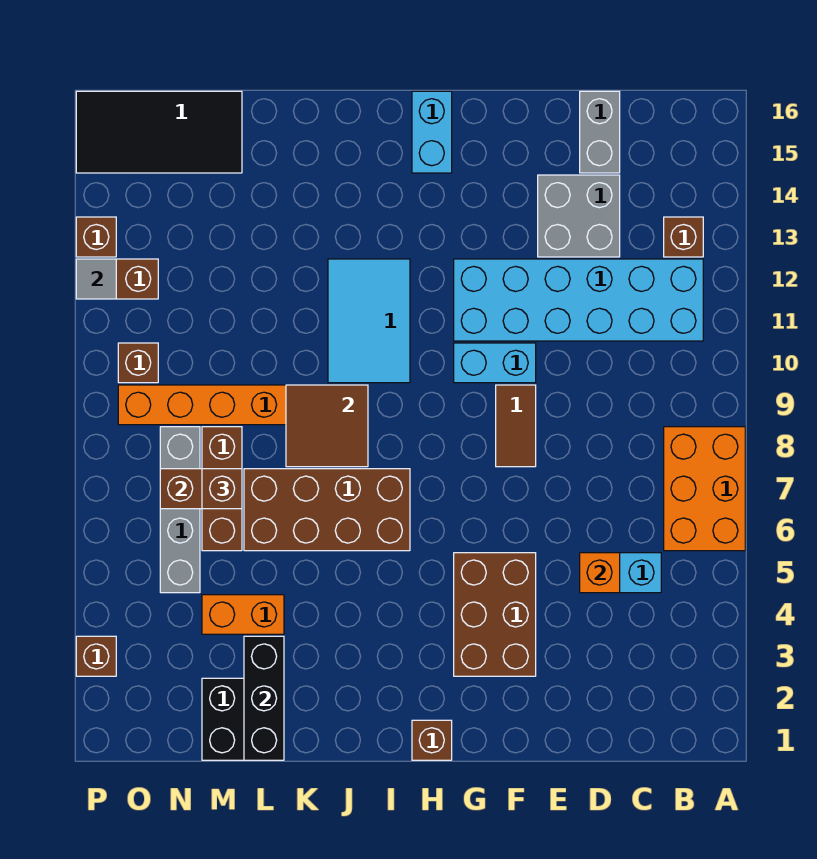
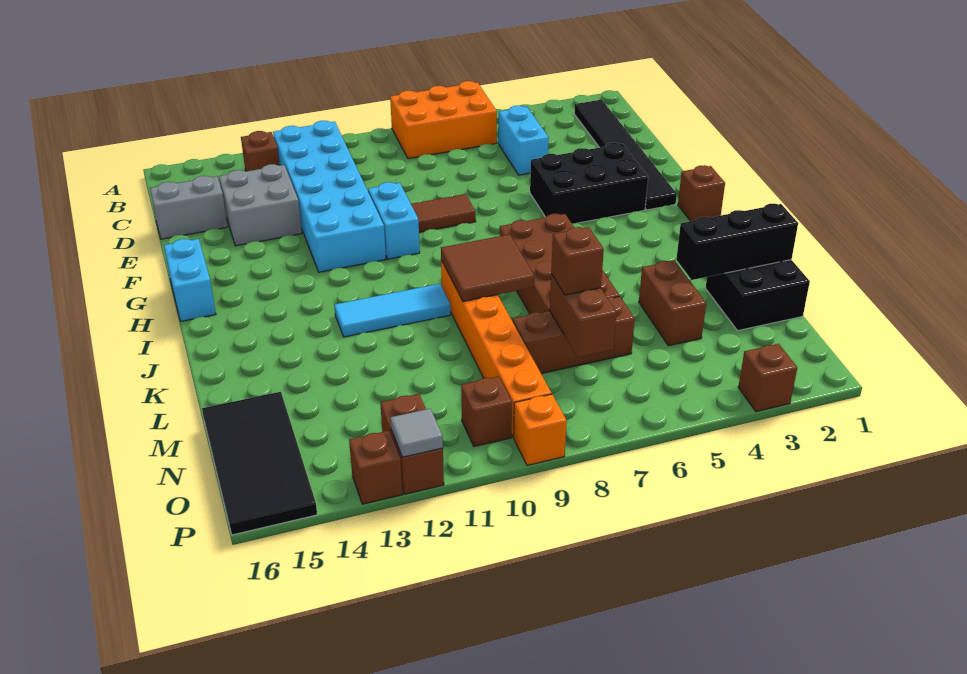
none -> black 1x6 tile [574,100,677,210]
orange 1x1 brick [580,553,620,593] -> orange 1x1 brick moved to [514,394,567,465]
brown 2x3 brick [454,553,536,676] -> black 2x3 brick [530,143,648,224]
cyan 1x2 brick [412,91,452,173] -> cyan 1x2 brick turned to [164,239,216,321]
cyan 2x3 tile [328,259,410,383] -> cyan 1x3 tile [334,284,450,337]
orange 1x2 brick [202,595,284,634] -> brown 1x2 brick [639,261,706,346]
grey 1x4 brick [160,427,200,593] -> none

